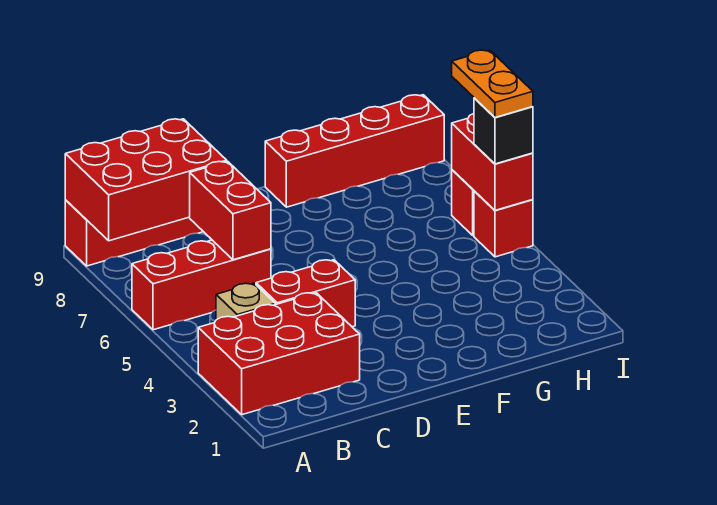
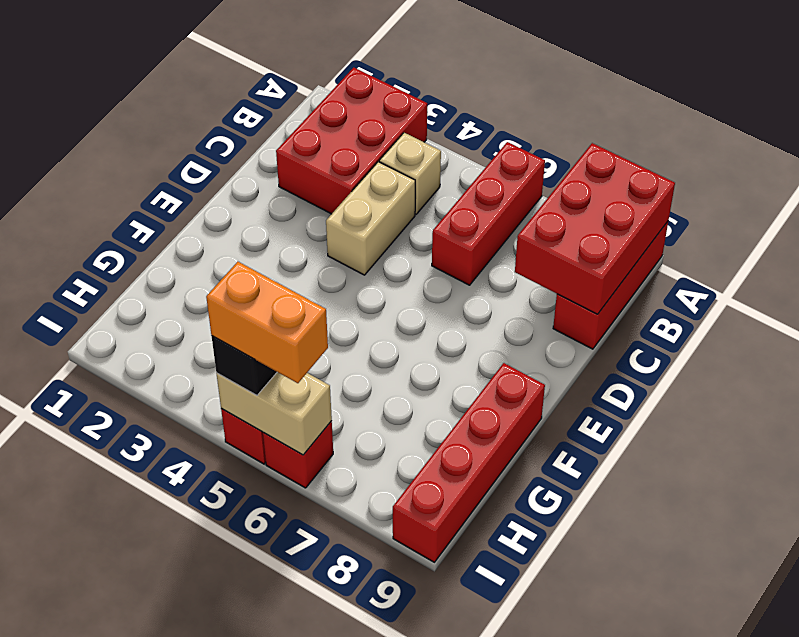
red 1x2 brick [256,260,355,327] -> tan 1x2 brick [326,162,415,275]
red 1x2 brick [190,161,271,260] -> none
red 1x2 brick [452,114,533,210] -> tan 1x2 brick [216,372,332,455]
orange 1x2 plate [452,50,533,117] -> orange 1x2 brick [206,262,328,383]

